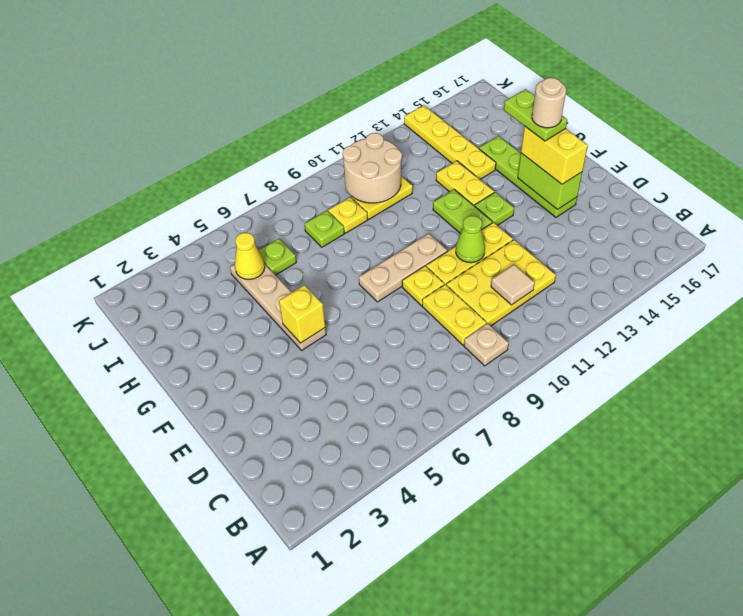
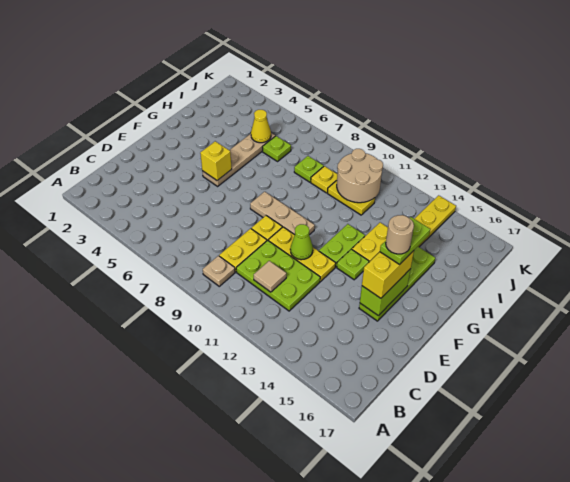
yellow 2x3 plate [446,240,556,326] -> lime 2x3 plate [236,240,320,311]

